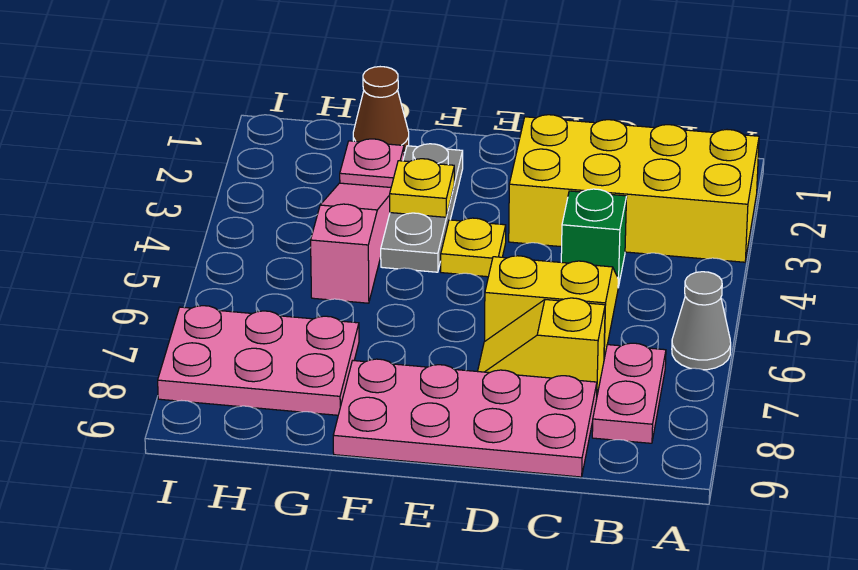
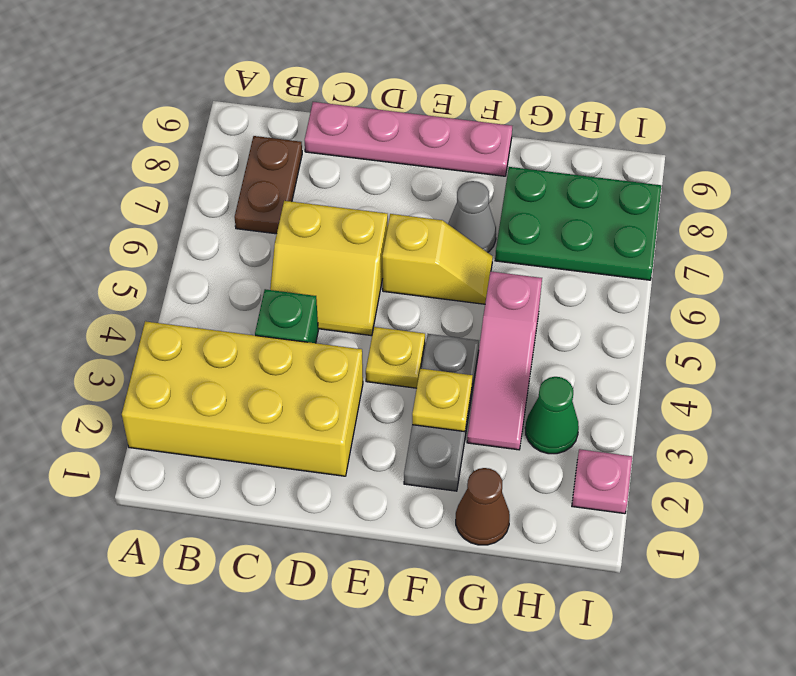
grey 1x1 cone [672,272,731,370] -> grey 1x1 cone moved to [448,181,496,252]
pink 1x2 plate [592,343,666,443] -> brown 1x2 plate [235,136,302,234]
yellow 1x2 slope [478,298,605,395] -> yellow 1x2 slope moved to [382,214,493,304]
pink 2x4 plate [333,359,597,477] -> pink 1x4 plate [305,102,512,176]
pink 1x1 plate [340,139,404,187] -> pink 1x1 plate moved to [572,449,632,514]
pink 2x3 plate [158,306,359,415] -> green 2x3 plate [495,167,662,280]
none -> green 1x1 cone [525,377,579,454]

